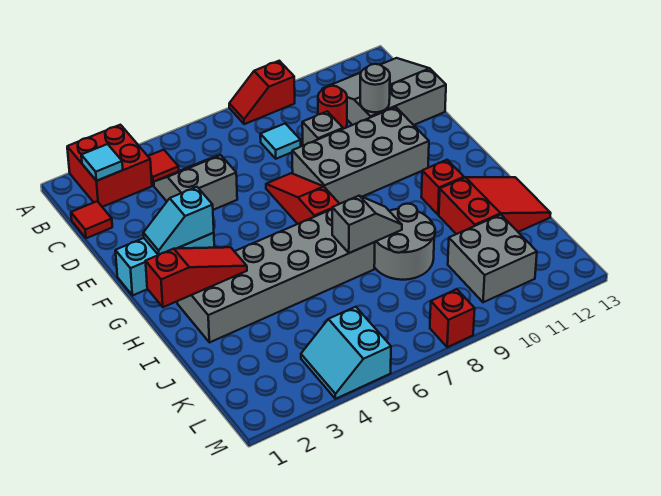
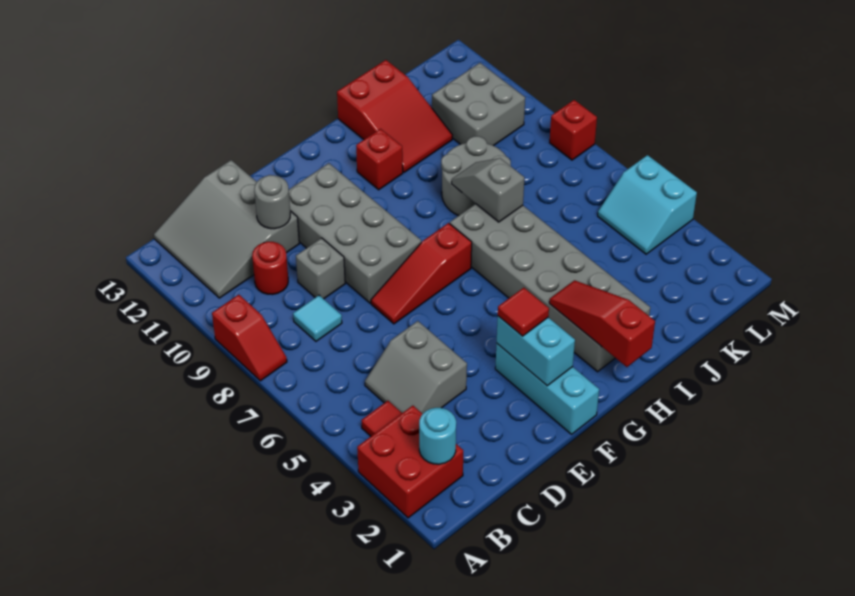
cyan 1x1 tile [81,144,123,181] -> cyan 1x1 round brick [419,408,456,464]
red 1x1 tile [71,201,112,238] -> red 1x1 tile moved to [498,288,549,336]
cyan 1x2 slope [143,187,214,255] -> cyan 1x2 brick [497,316,575,386]
red 2x3 slope [439,177,551,234] -> red 2x3 slope turned to [337,60,453,172]
cyan 2x2 slope [301,307,391,399] -> cyan 2x2 slope turned to [598,155,697,254]

